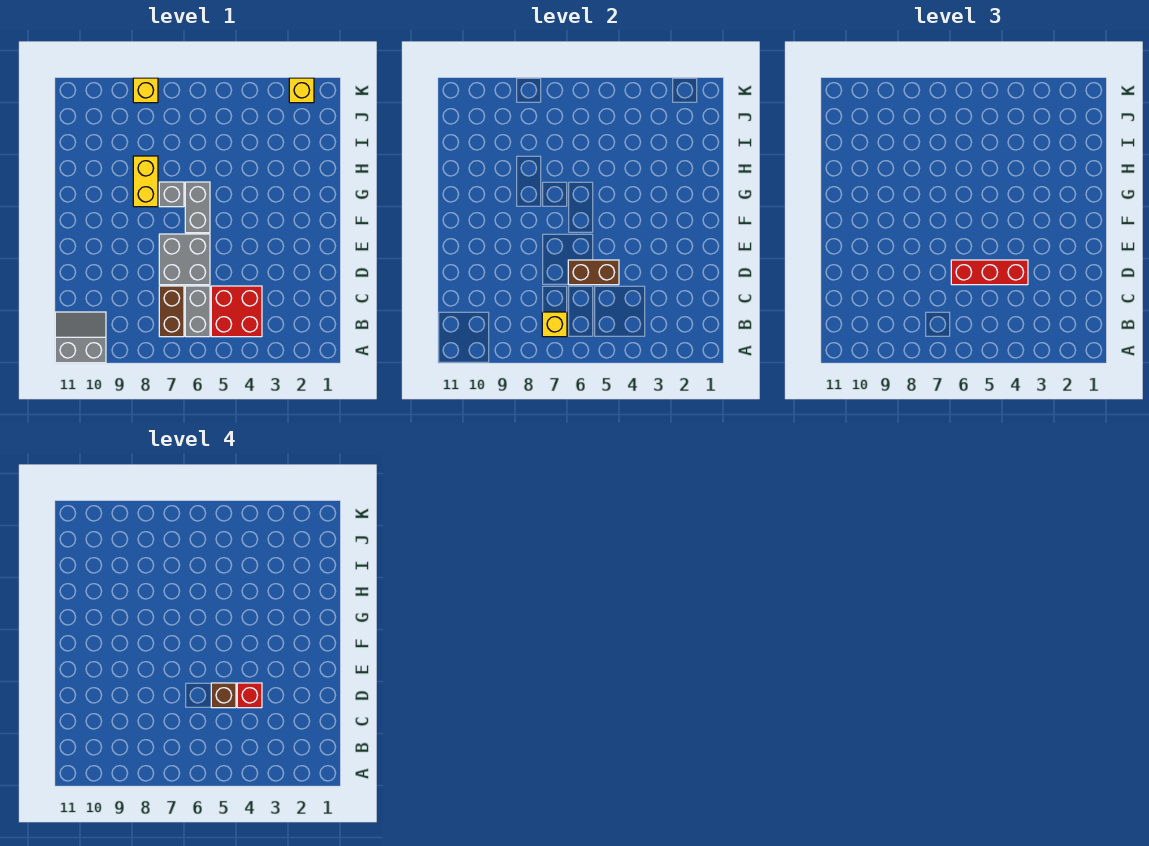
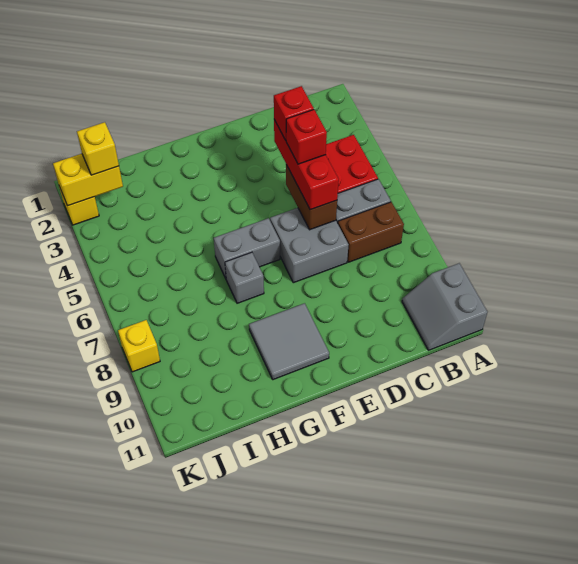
yellow 1x1 brick [542,312,567,337] -> yellow 1x1 brick moved to [77,122,119,175]
brown 1x1 brick [211,683,236,708] -> red 1x1 brick [286,110,327,164]
none -> grey 2x2 tile [249,303,329,380]
yellow 1x2 brick [133,156,158,207] -> yellow 1x2 brick moved to [53,154,123,206]

